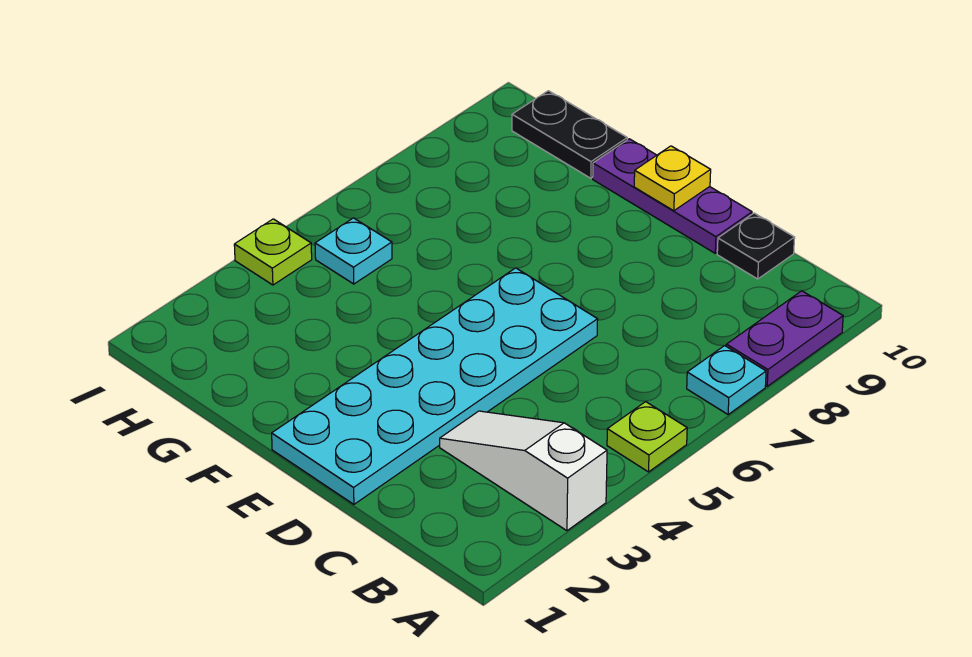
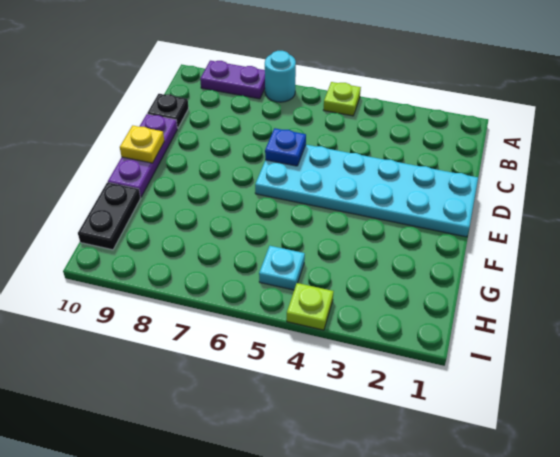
white 1x3 slope [440,411,607,531] -> none
cyan 1x1 plate [687,346,766,415] -> cyan 1x1 round brick [265,51,296,102]
none -> blue 1x1 plate [265,128,306,166]

